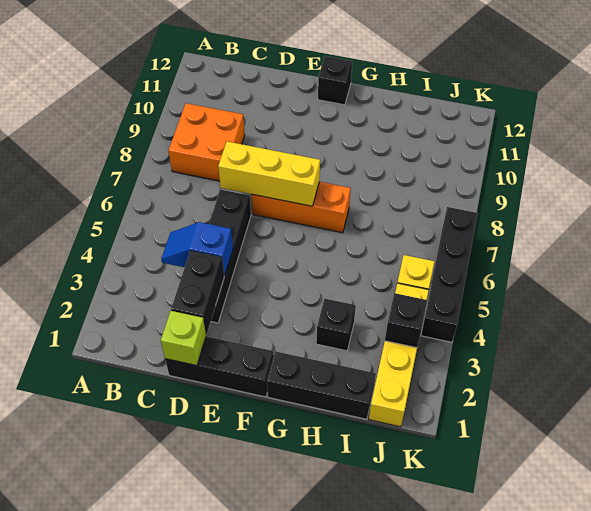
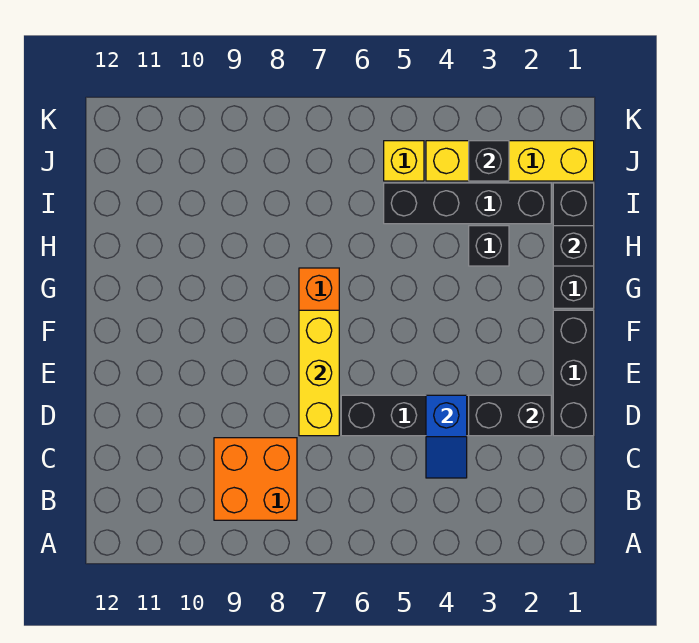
lime 1x1 brick [161,311,206,366] -> none
black 1x1 brick [318,56,352,105] -> black 1x1 brick moved to [553,226,594,266]
black 1x4 brick [421,207,478,342] -> black 1x4 brick moved to [384,183,551,224]

